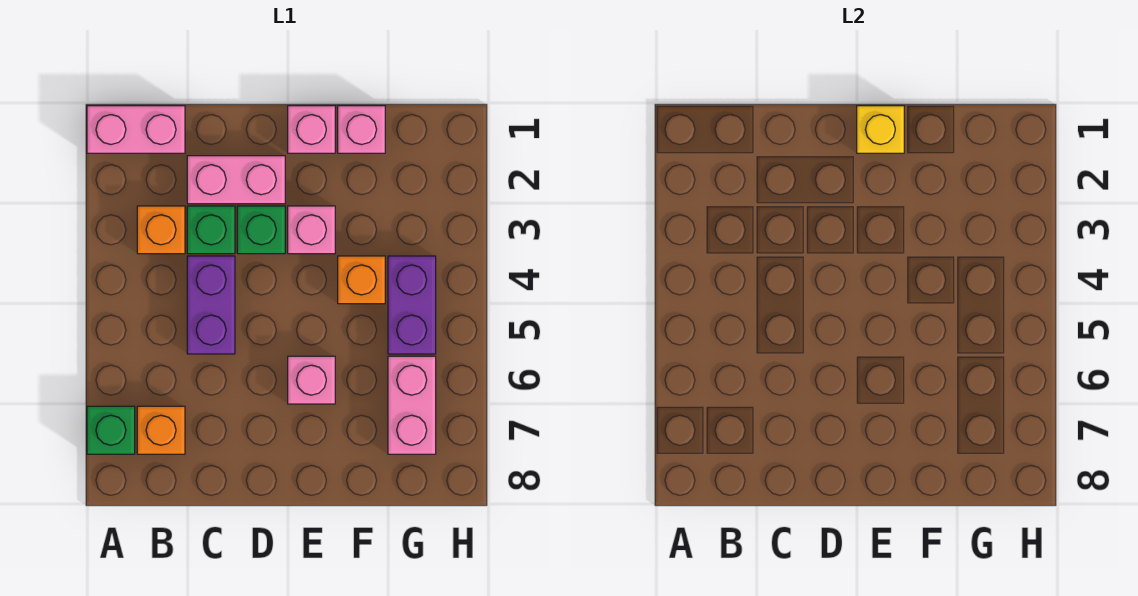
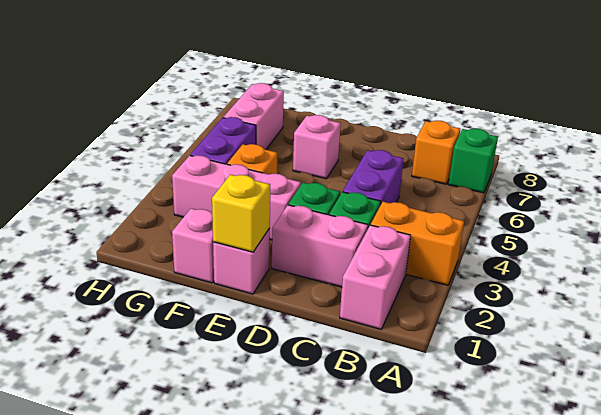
pink 1x2 brick [87,106,185,153] -> pink 1x2 brick turned to [340,225,411,329]
orange 1x1 brick [137,206,185,254] -> orange 1x2 brick [371,202,464,285]
pink 1x1 brick [288,206,335,254] -> pink 1x3 brick [172,155,301,240]

